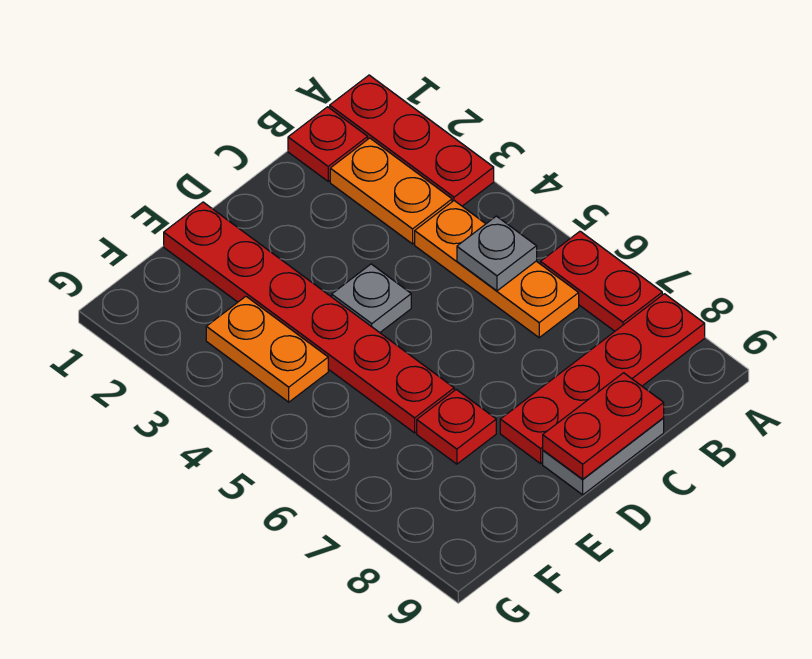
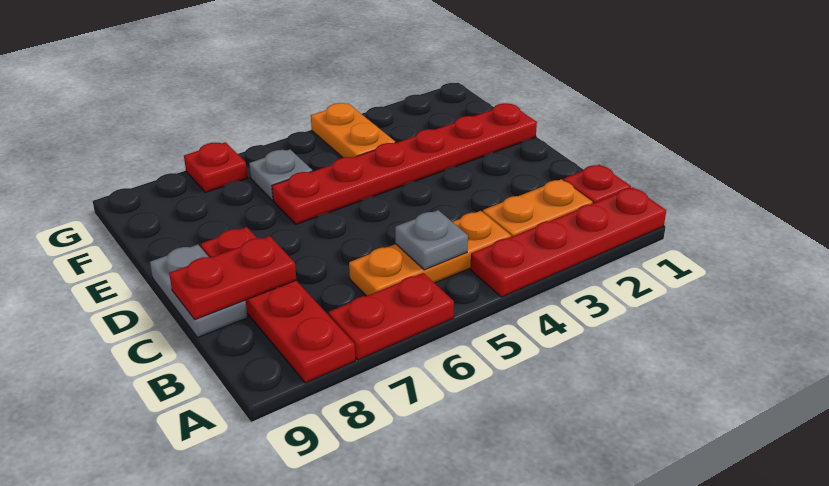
red 1x3 plate [330,75,494,206] -> red 1x4 plate [470,187,666,297]
red 1x2 plate [543,373,664,479] -> red 1x2 plate turned to [169,236,296,320]
grey 1x1 plate [332,264,411,333] -> grey 1x1 plate moved to [249,149,312,200]
red 1x1 plate [417,389,496,464] -> red 1x1 plate moved to [184,142,247,192]
orange 1x2 plate [206,296,328,402] -> orange 1x2 plate turned to [311,103,395,158]

